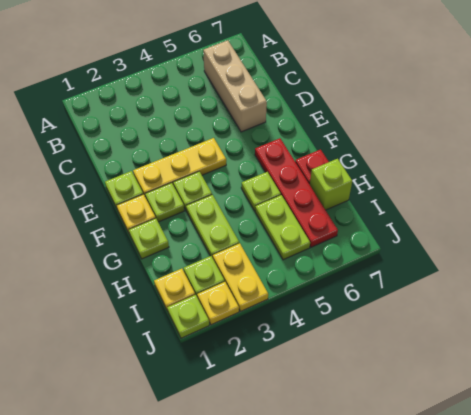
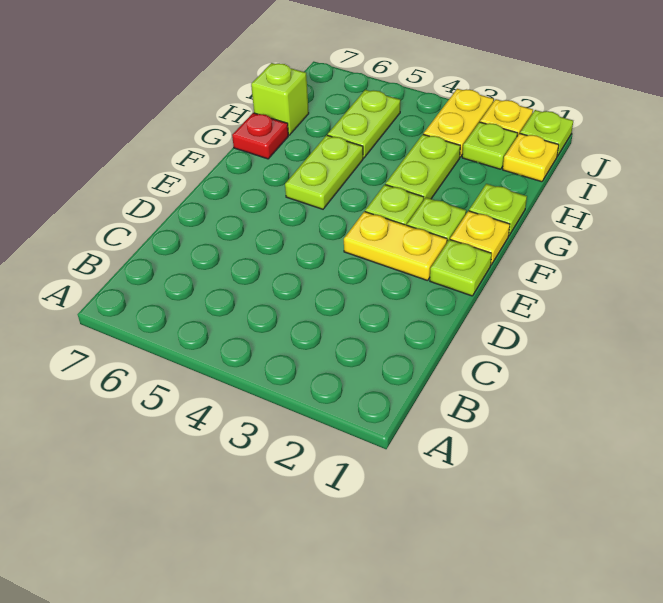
tan 1x3 brick [203,40,267,132] -> none
yellow 1x3 plate [133,138,226,196] -> yellow 1x2 plate [344,212,447,281]
red 1x4 plate [255,138,338,247] -> none
lime 1x1 plate [241,172,281,211] -> lime 1x2 plate [285,135,363,209]

